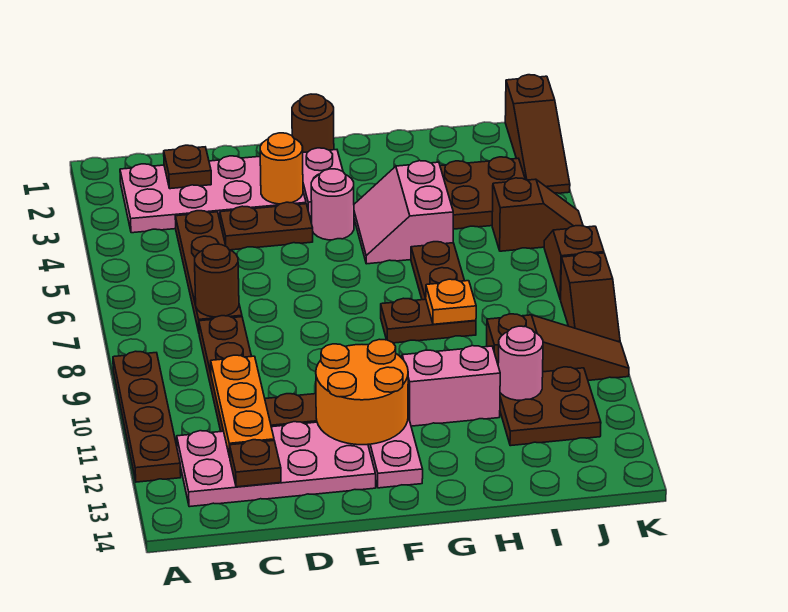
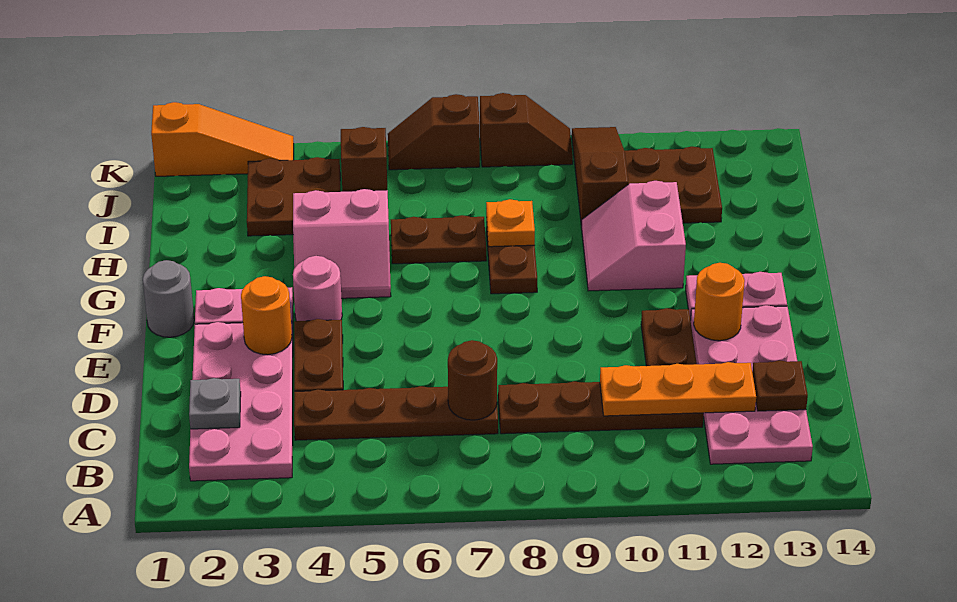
brown 1x4 plate [113,351,181,482] -> none
brown 1x1 plate [164,145,211,189] -> grey 1x1 plate [189,378,241,429]
orange 2x2 round brick [316,339,408,445] -> orange 1x1 round brick [694,263,745,341]
brown 1x1 round brick [292,94,334,152] -> grey 1x1 round brick [143,260,194,337]
pink 1x1 round brick [498,326,543,400] -> none
brown 1x3 slope [505,75,570,193] -> orange 1x3 slope [151,102,294,176]

